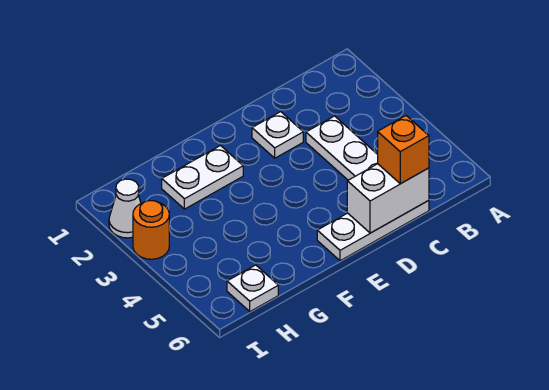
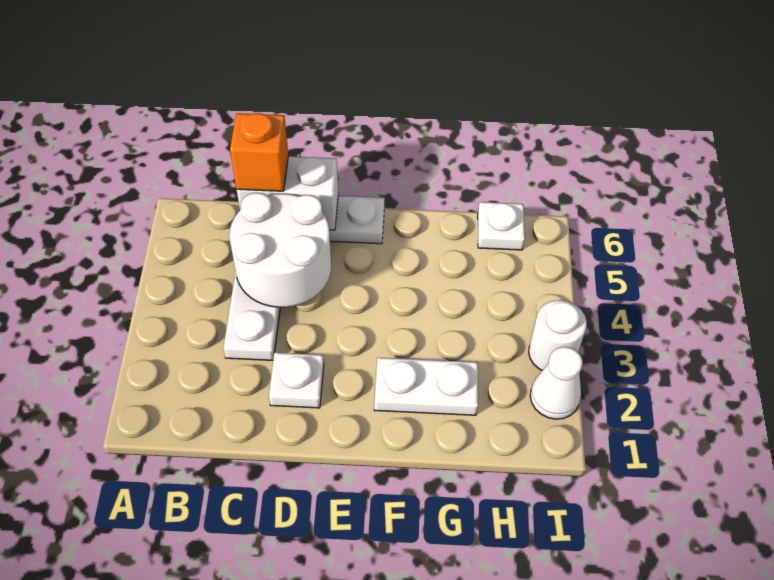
none -> white 2x2 round brick [229,193,331,307]
orange 1x1 round brick [133,201,169,259] -> white 1x1 round brick [529,300,587,370]

